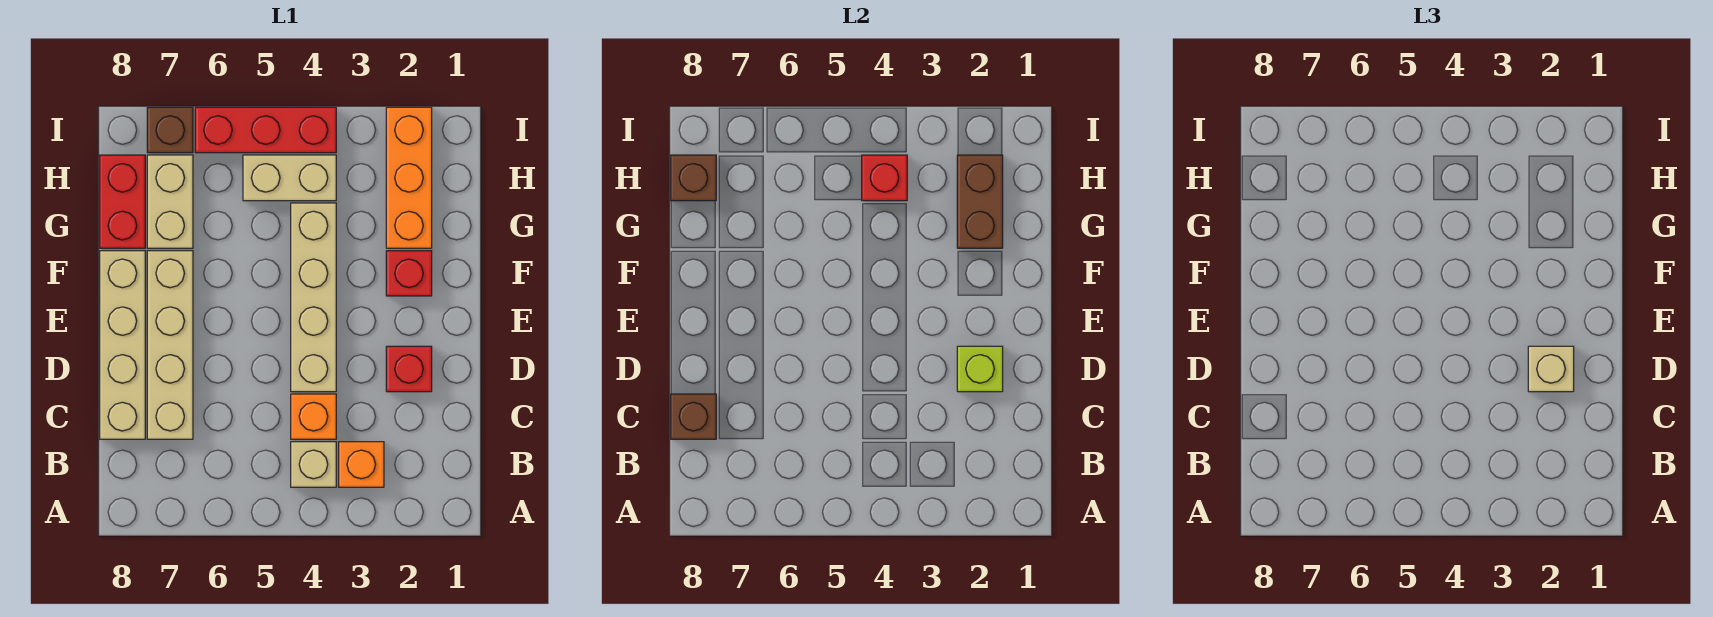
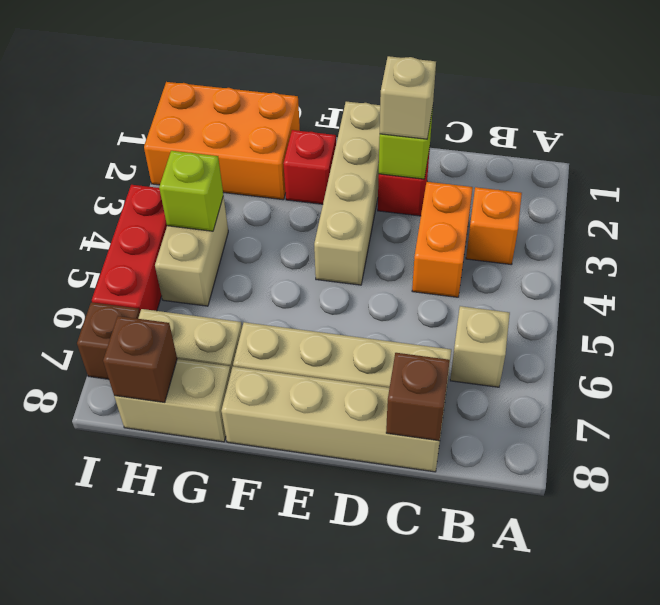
tan 1x1 brick [291,442,336,487] -> tan 1x1 brick moved to [450,306,510,387]
orange 1x1 brick [291,394,336,439] -> orange 1x2 brick [412,182,473,297]
tan 1x4 brick [291,203,336,392] -> tan 1x4 brick turned to [314,102,380,285]
orange 1x3 brick [386,107,432,248] -> orange 2x3 brick [144,82,300,200]
brown 1x2 brick [957,155,1003,248] -> none
red 1x2 brick [100,155,145,248] -> tan 1x2 brick [114,359,231,442]
red 1x1 brick [862,155,907,201] -> lime 1x1 brick [159,151,223,231]

